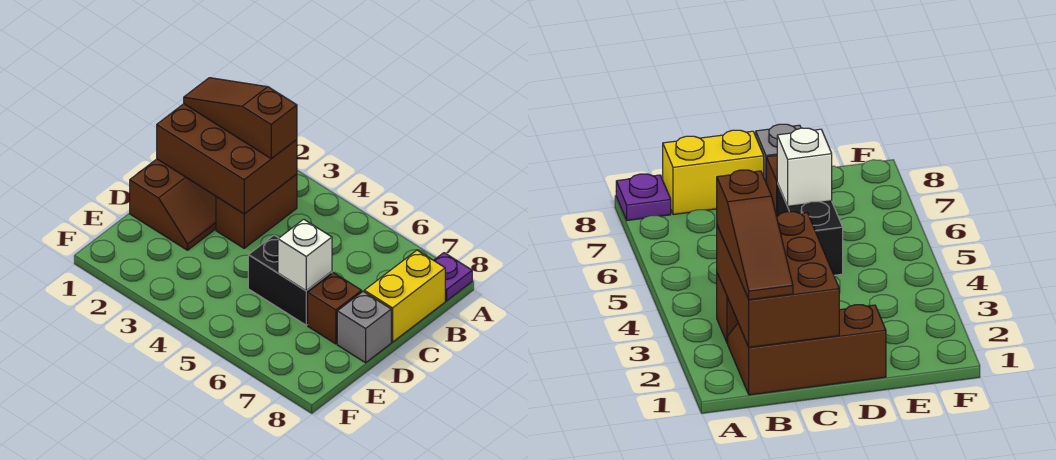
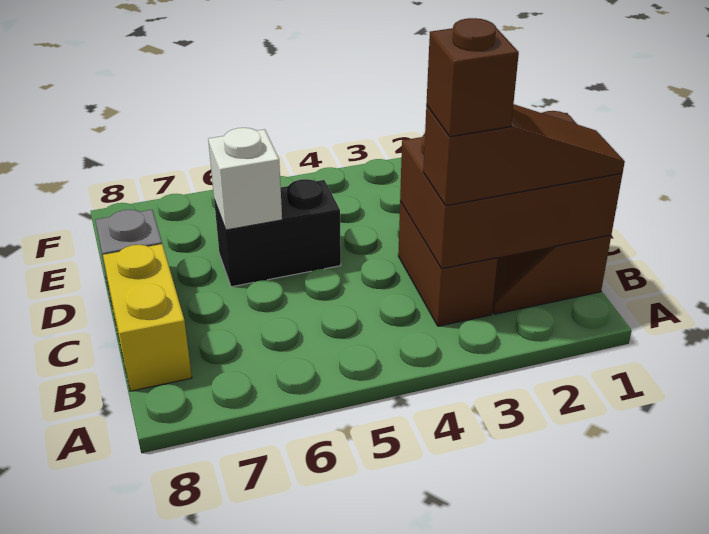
purple 1x1 plate [434,253,472,301] -> none
brown 1x1 brick [308,273,362,344] -> brown 1x1 brick moved to [426,18,519,137]

